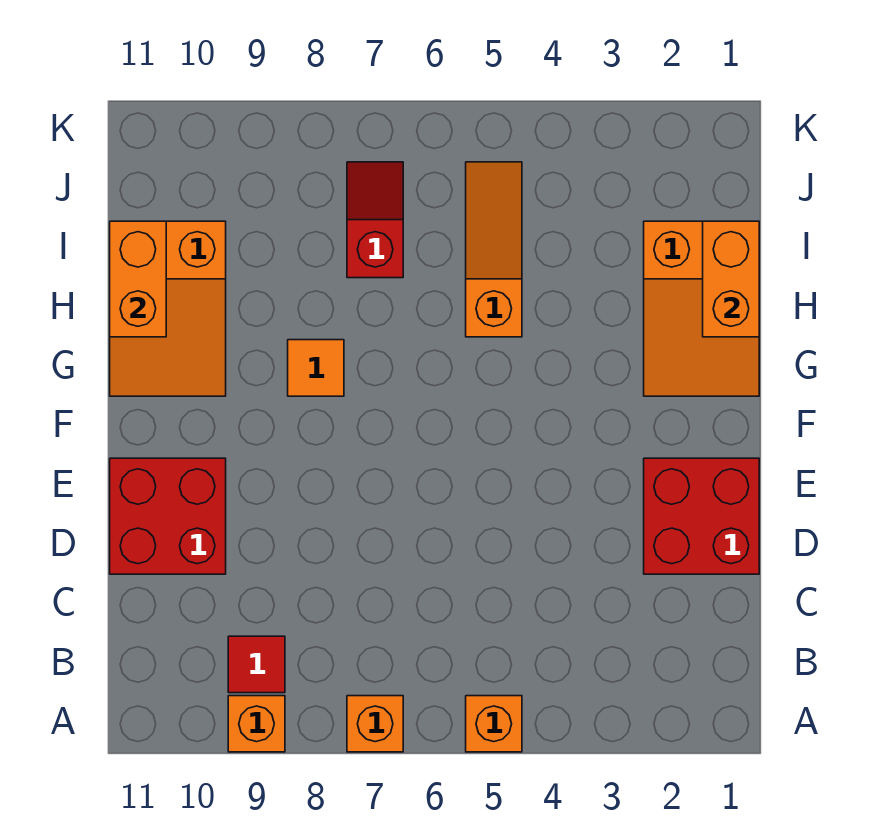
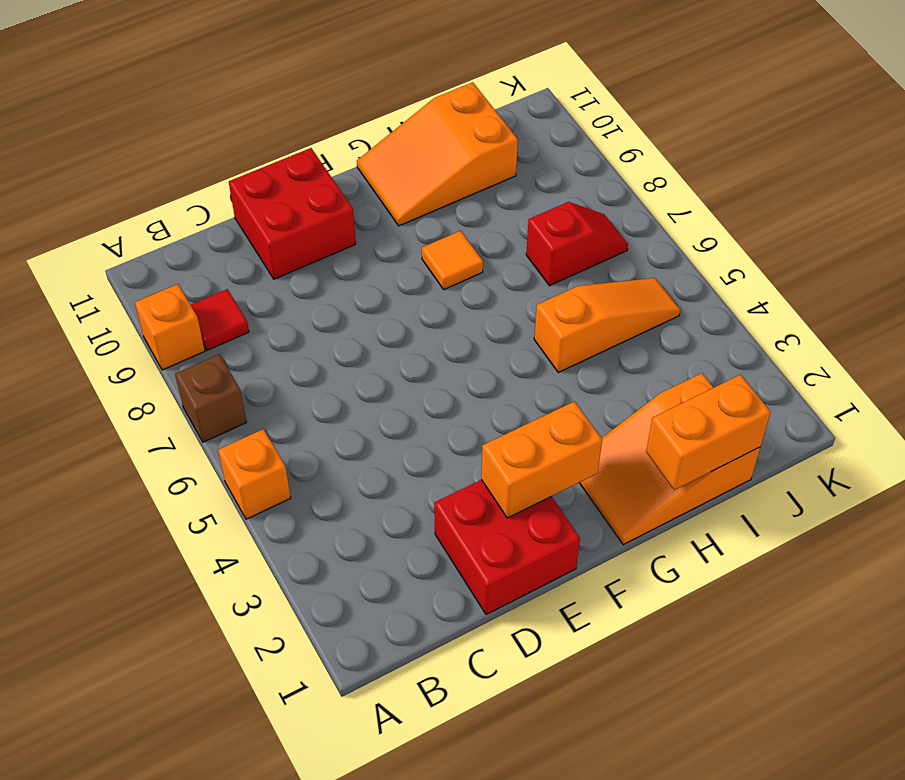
orange 1x1 brick [347,696,403,752] -> brown 1x1 brick [175,354,246,442]
orange 1x2 brick [110,221,166,337] -> orange 1x2 brick moved to [481,401,602,518]

